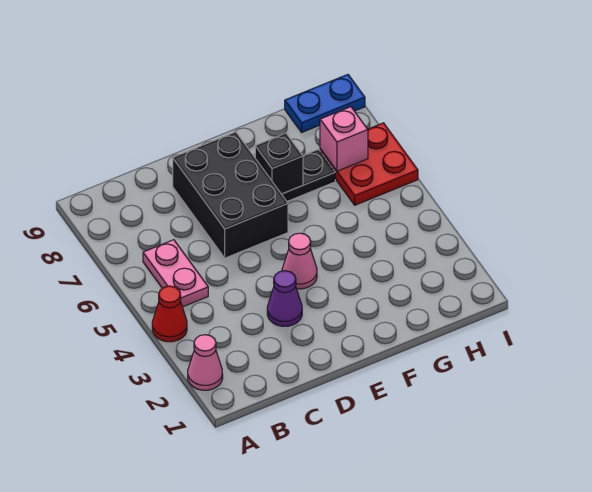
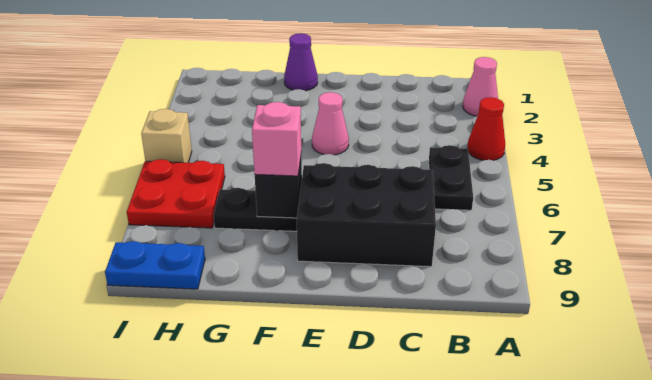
pink 1x2 plate [143,240,208,307] -> black 1x2 plate [429,145,473,210]
purple 1x1 cone [267,271,302,326] -> purple 1x1 cone moved to [284,33,318,91]
black 2x3 brick [173,132,288,258] -> black 2x3 brick turned to [297,163,436,267]
pink 1x1 brick [320,107,368,171] -> pink 1x1 brick moved to [252,102,301,176]
none -> tan 1x1 brick [141,109,192,163]

